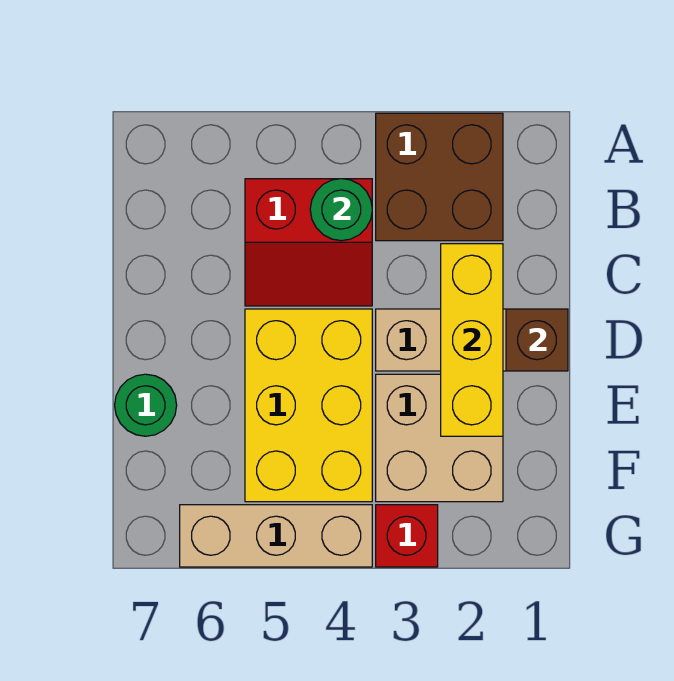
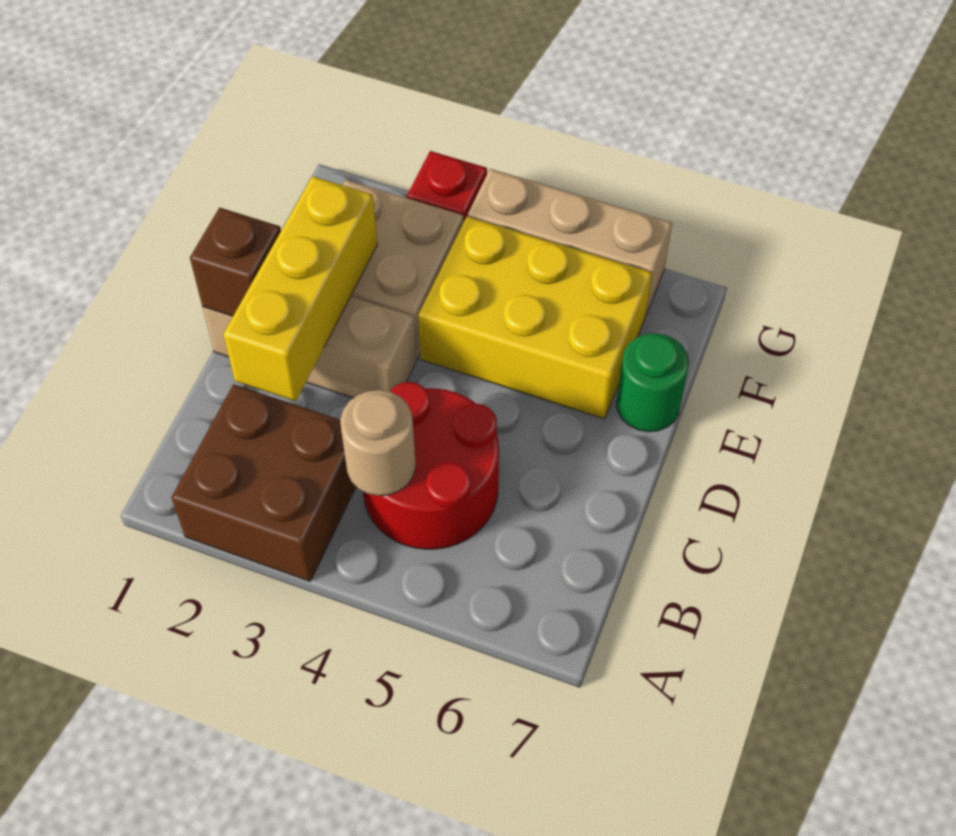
red 2x2 slope [245,179,372,306] -> red 2x2 round brick [363,382,499,549]
green 1x1 round brick [310,179,372,241] -> tan 1x1 round brick [340,390,416,496]
yellow 2x3 brick [245,309,372,502] -> yellow 2x3 brick turned to [418,216,652,419]

